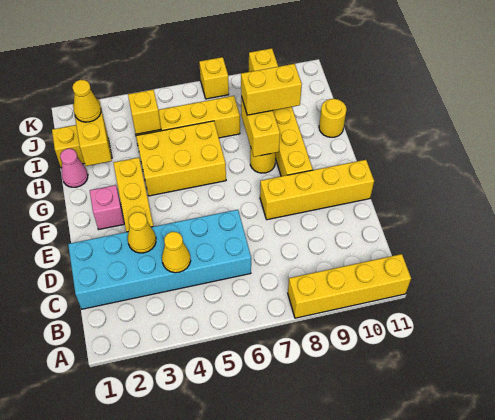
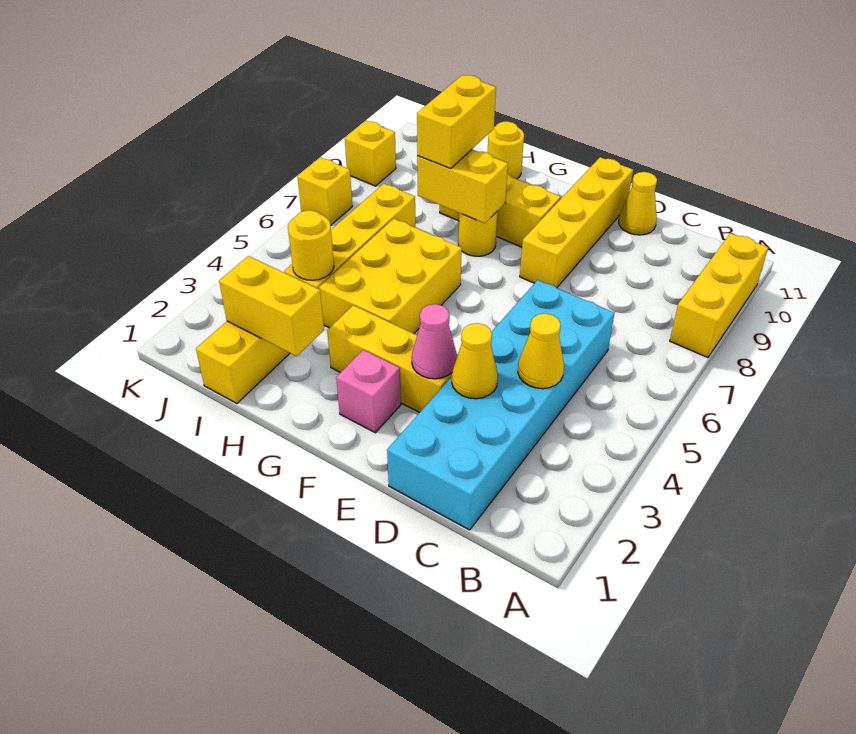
yellow 1x4 brick [288,254,411,318] -> yellow 1x3 brick [670,233,768,358]
pink 1x1 cone [60,149,88,187] -> pink 1x1 cone moved to [412,304,457,379]
yellow 1x1 cone [73,80,101,122] -> yellow 1x1 cone moved to [619,172,657,235]
yellow 1x1 brick [128,90,161,134] -> yellow 1x1 round brick [288,210,334,280]

